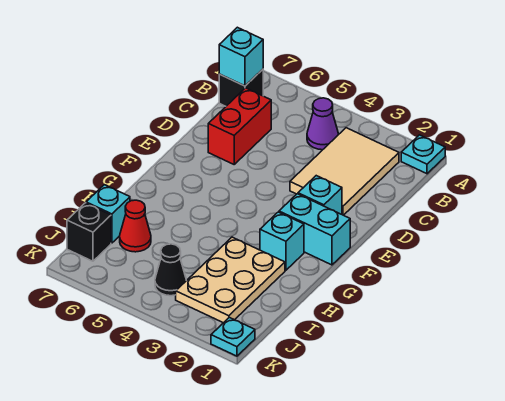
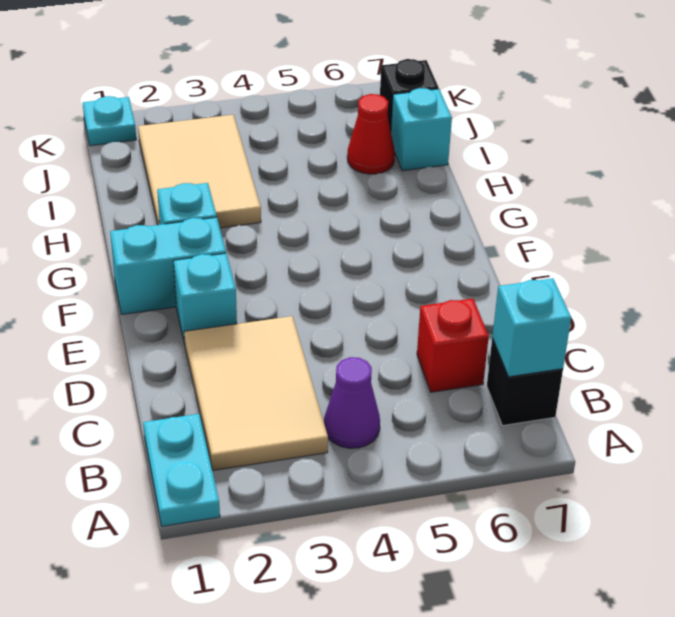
cyan 1x1 plate [401,135,445,174] -> cyan 1x2 plate [143,414,220,526]
red 1x2 brick [208,88,271,164] -> red 1x1 brick [417,299,489,392]
tan 2x3 plate [176,237,285,323] -> tan 2x3 tile [138,115,261,228]
black 1x1 cone [155,244,186,296] -> none

